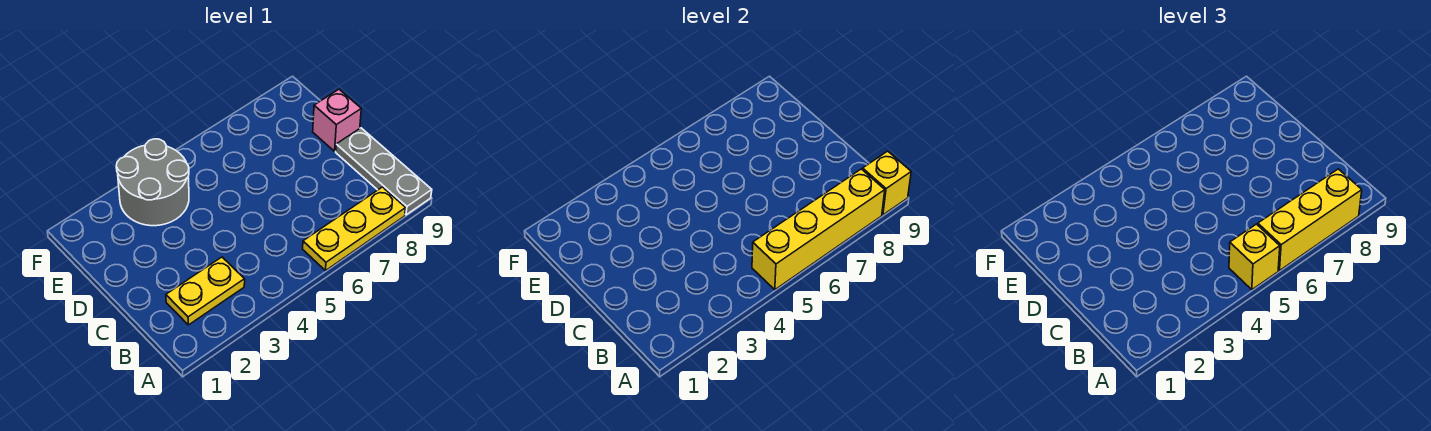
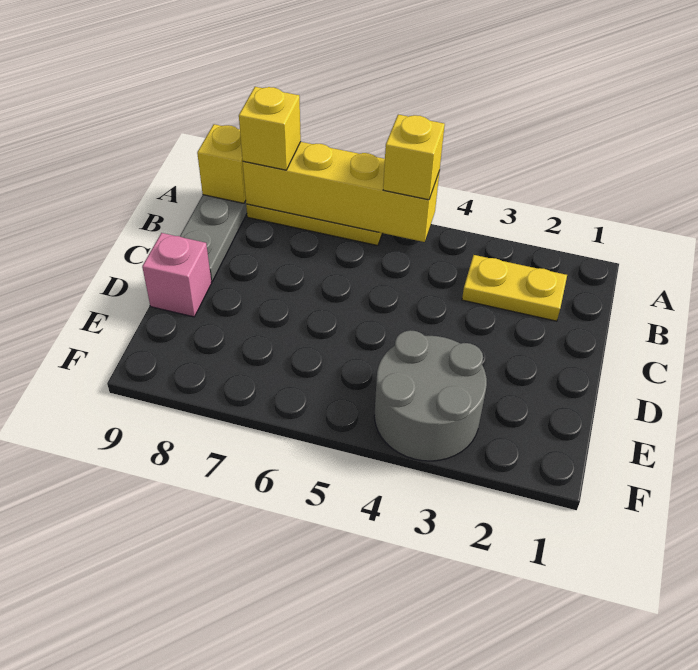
yellow 1x3 brick [1258,169,1362,271] -> yellow 1x1 brick [239,87,301,170]

